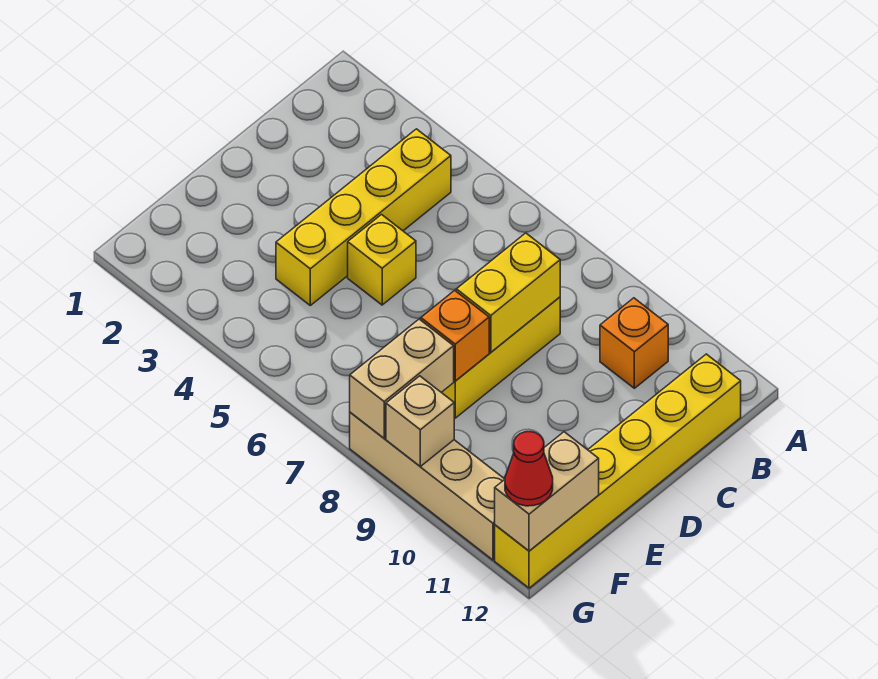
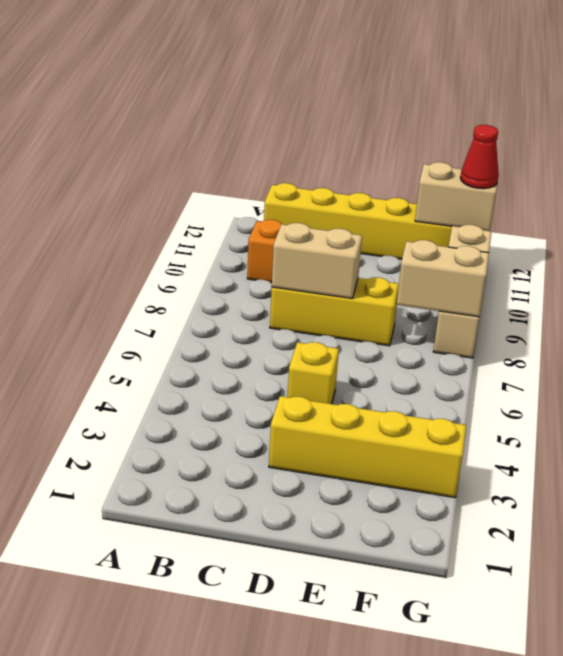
yellow 1x4 brick [276,129,451,305] -> yellow 1x4 brick moved to [269,396,466,498]
yellow 1x2 brick [456,233,560,352] -> tan 1x2 brick [272,223,362,298]
orange 1x1 brick [421,290,489,381] -> none

